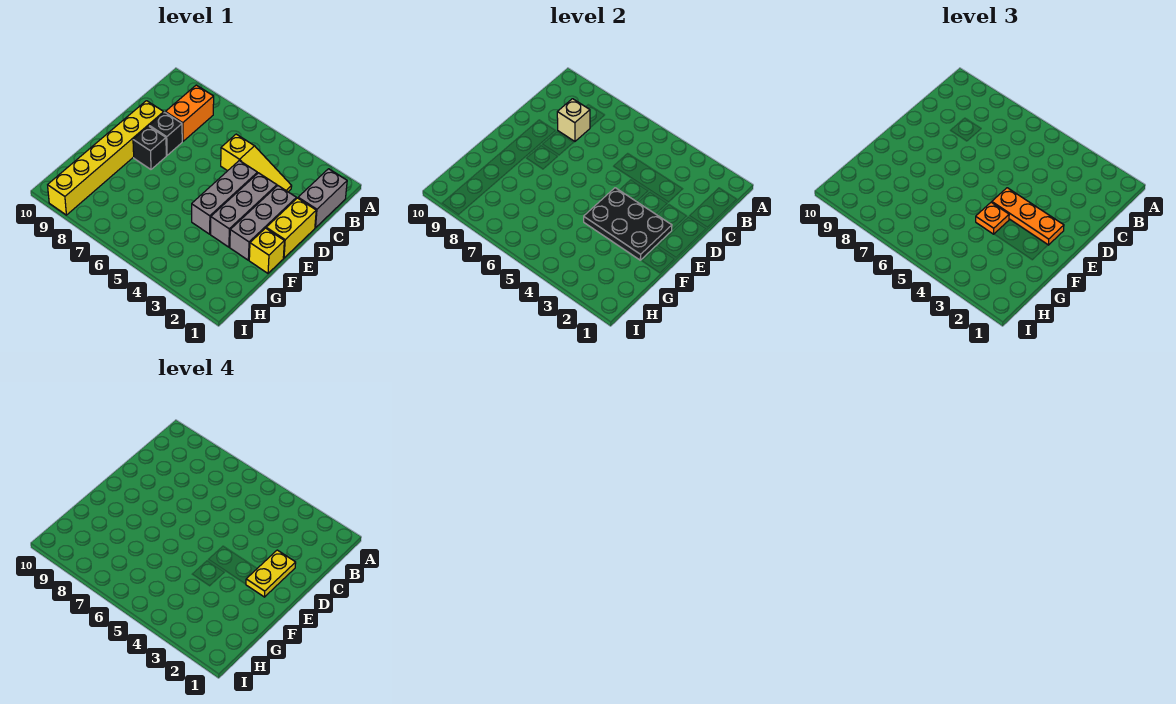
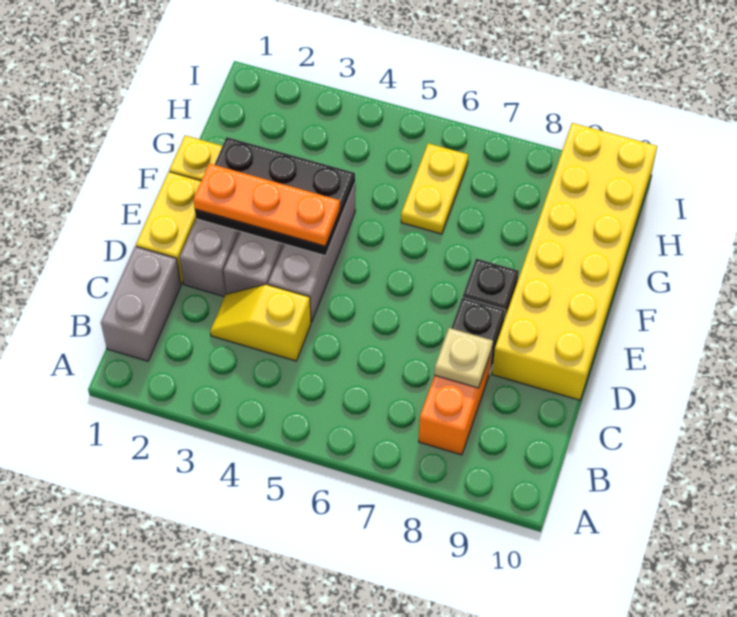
yellow 1x3 slope [221,134,292,192] -> yellow 1x2 slope [210,284,311,361]
tan 1x1 brick [557,99,590,141] -> tan 1x1 plate [434,328,493,388]
yellow 1x2 plate [246,550,296,597] -> yellow 1x2 plate moved to [401,143,468,234]
yellow 1x6 brick [48,101,164,215] -> yellow 2x6 brick [492,123,657,400]
orange 1x1 plate [976,202,1009,234] -> none

